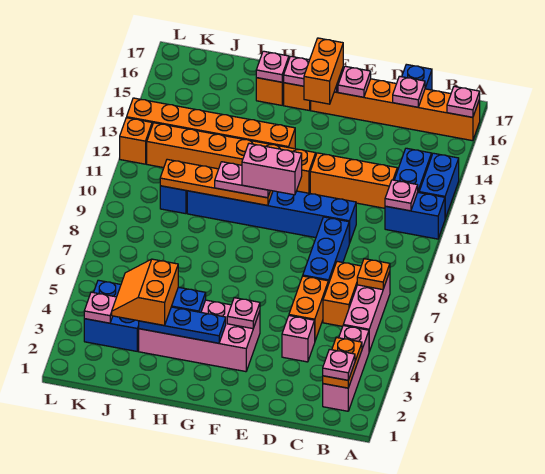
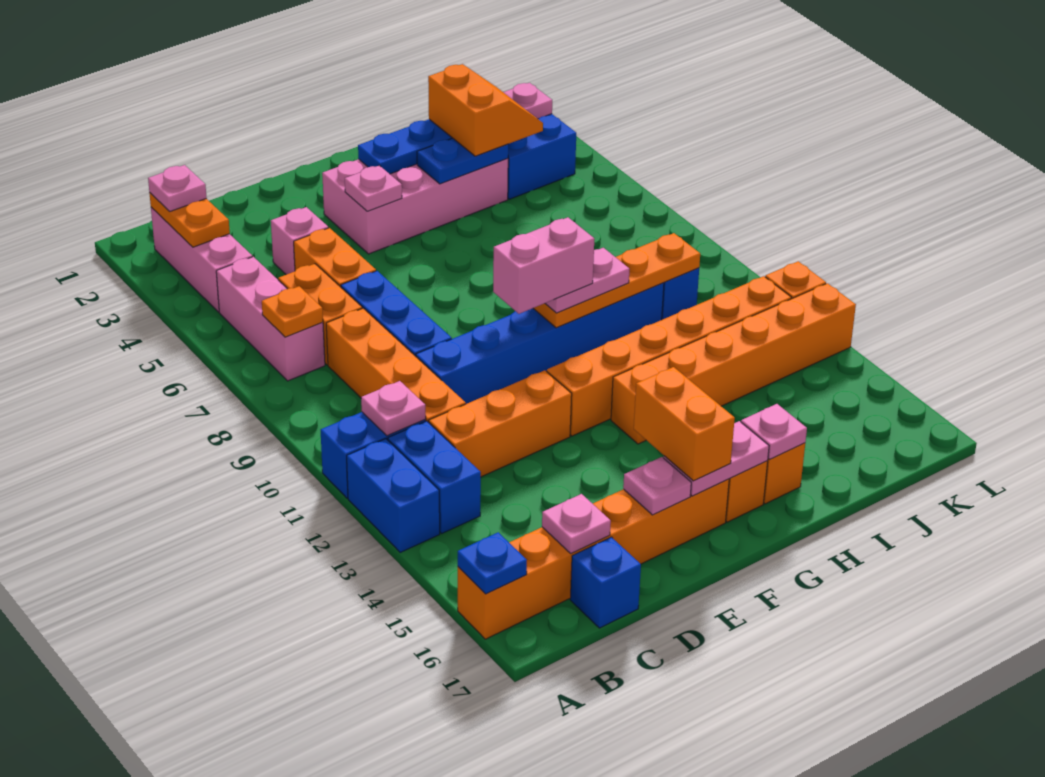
pink 1x1 plate [447,87,480,117] -> blue 1x1 plate [458,532,527,594]
none -> orange 1x4 brick [326,308,466,422]

